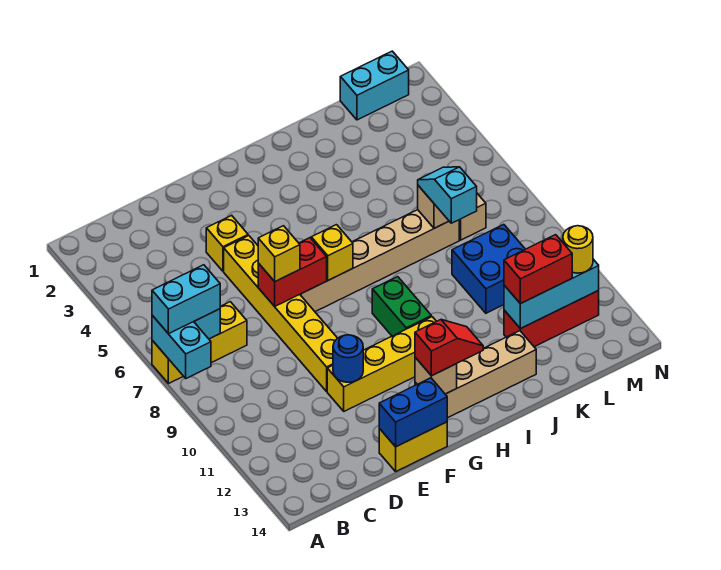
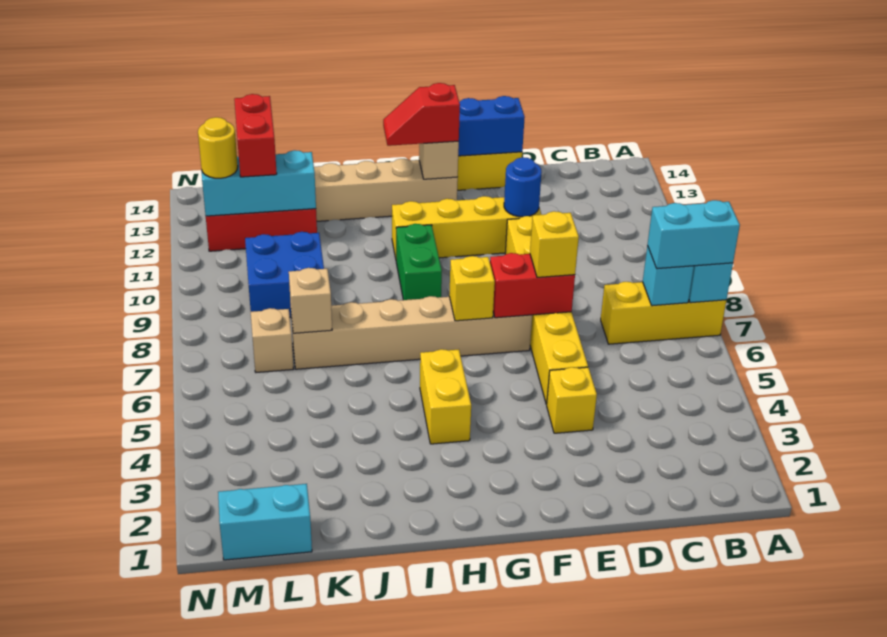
none -> yellow 1x2 brick [420,349,471,444]
cyan 1x2 slope [418,167,477,223] -> none
red 1x2 brick [504,235,572,304] -> red 1x2 brick turned to [234,94,277,177]

